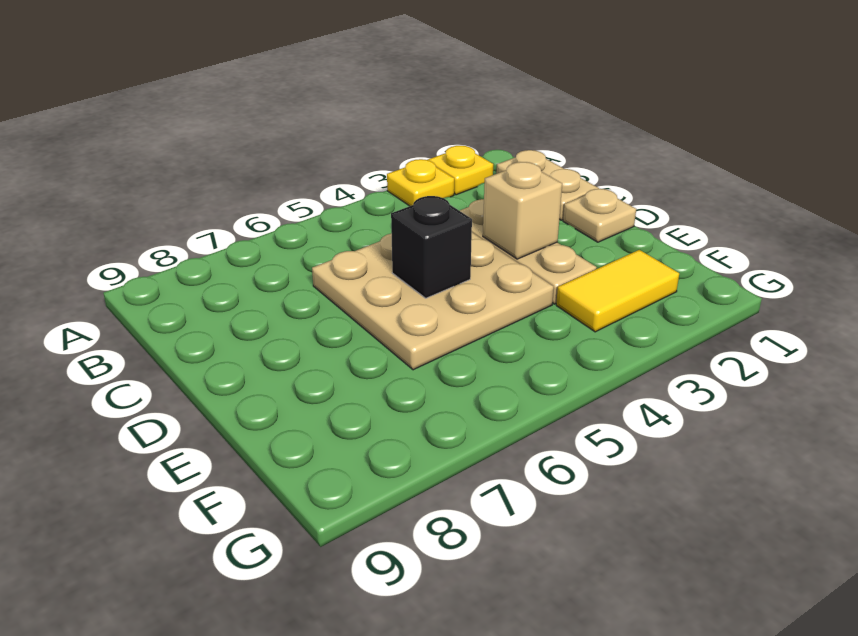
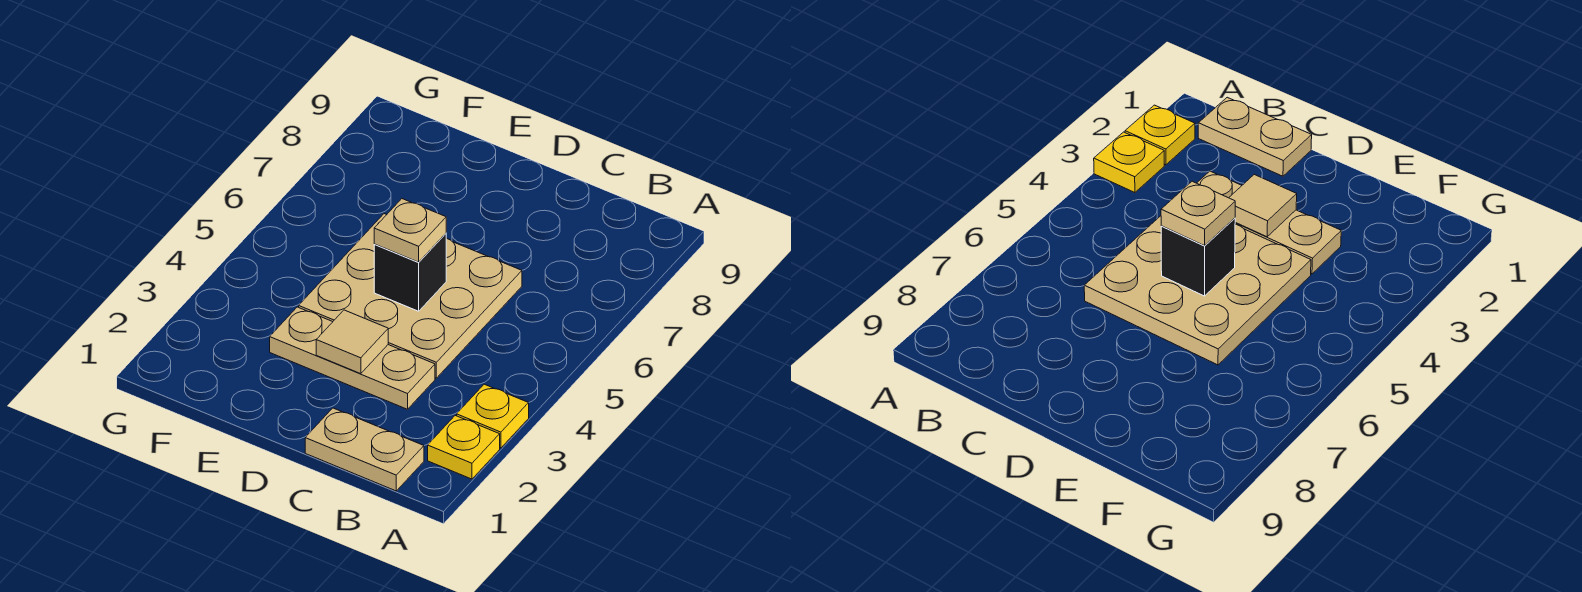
tan 1x1 plate [563,189,636,242] -> tan 1x1 plate moved to [374,199,446,262]
tan 1x1 brick [483,162,562,259] -> tan 1x1 tile [316,310,388,374]
yellow 1x2 tile [556,250,679,332] -> none

